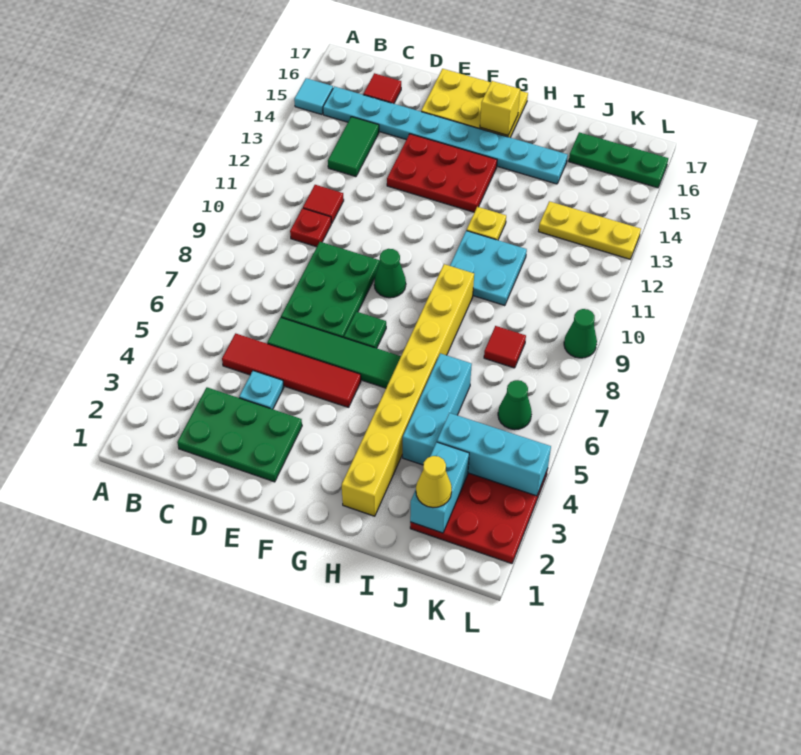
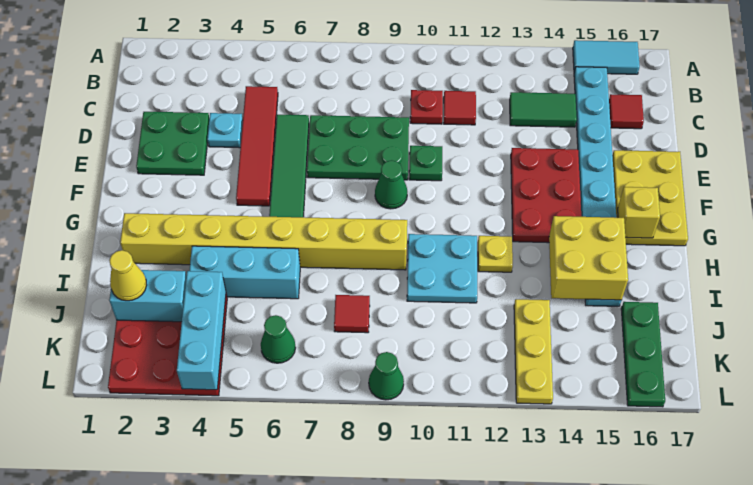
cyan 1x1 tile [294,78,333,115] -> cyan 1x2 tile [573,40,640,74]
green 2x3 plate [177,387,302,482] -> green 2x2 plate [136,112,209,175]
green 1x1 plate [344,312,386,348] -> green 1x1 plate moved to [409,146,442,181]
none -> yellow 2x2 brick [549,216,628,300]

